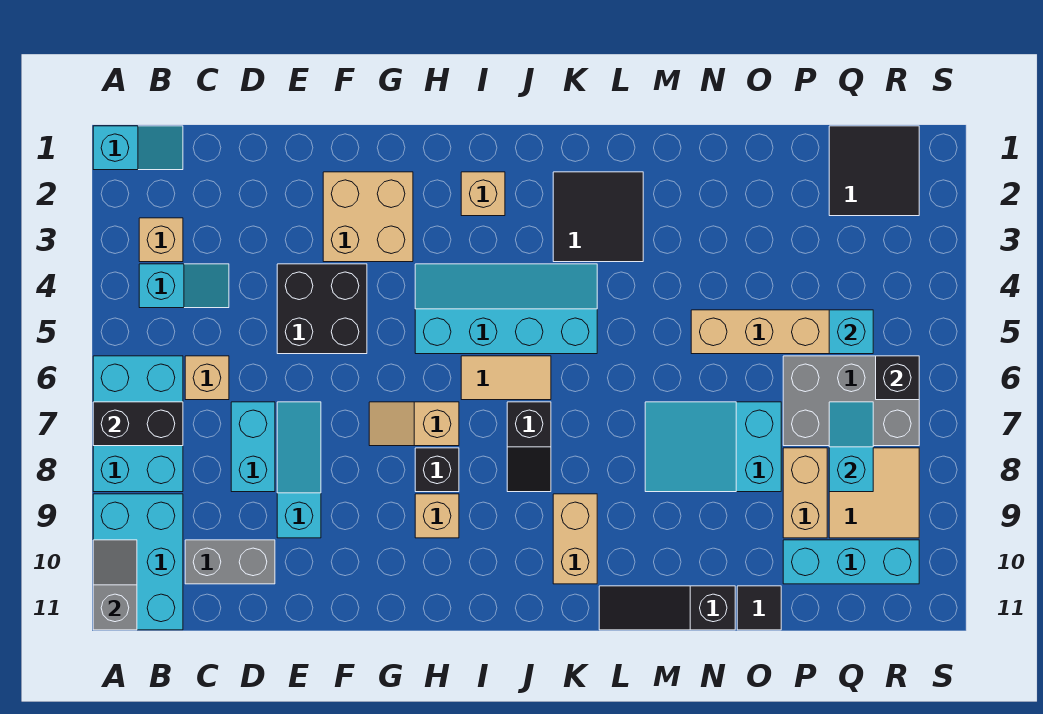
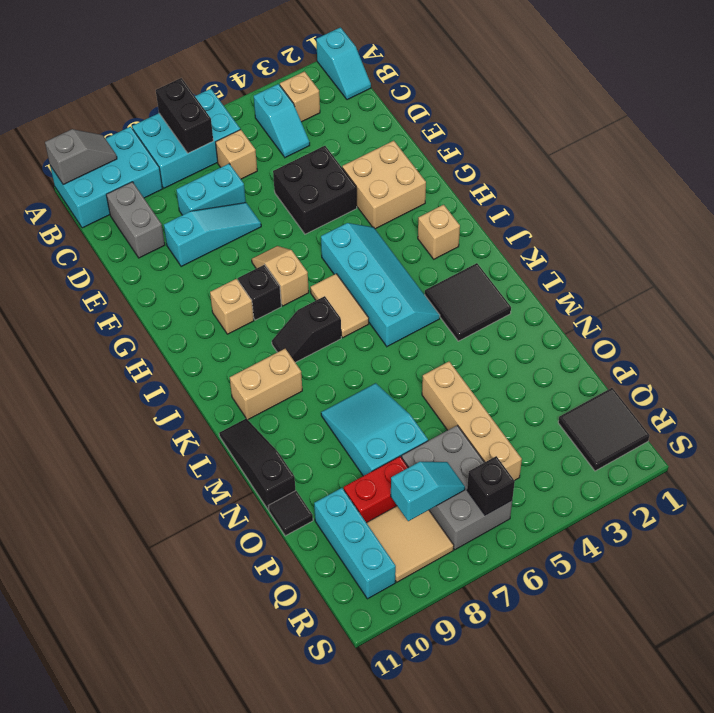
tan 1x2 brick [783,448,827,538] -> red 1x2 brick [344,456,408,523]
cyan 1x1 brick [829,310,873,354] -> none

